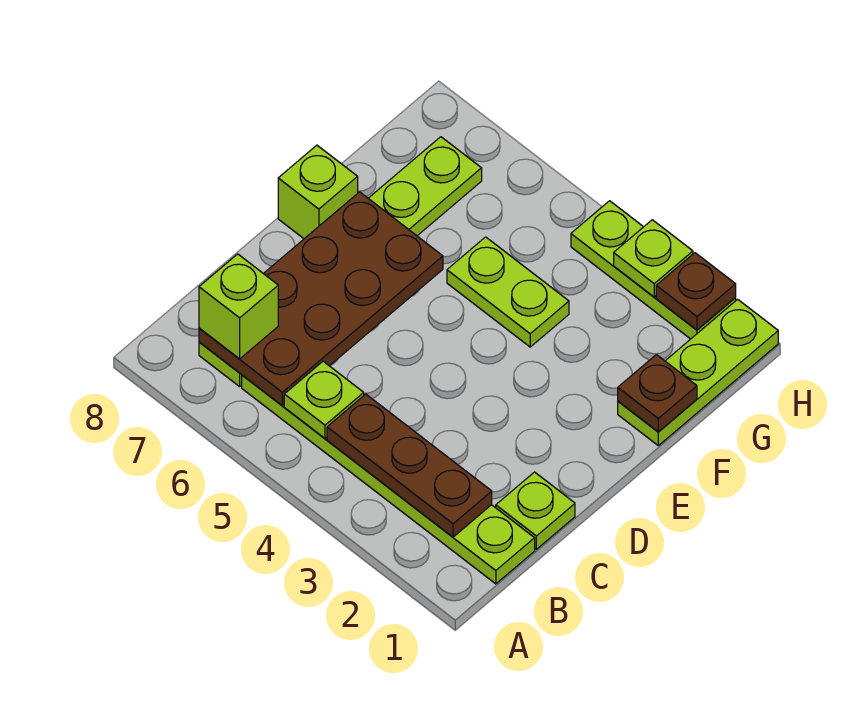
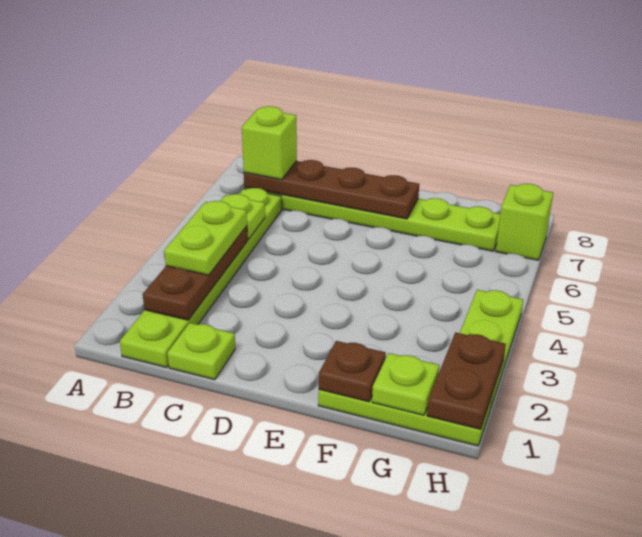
brown 2x4 plate [199,192,443,405] -> brown 1x4 plate [244,160,419,219]
lime 1x1 brick [278,145,358,239] -> lime 1x1 brick moved to [496,184,553,260]
lime 1x2 plate [447,237,569,347] -> lime 1x2 plate moved to [164,201,247,275]
brown 1x1 plate [656,253,736,330] -> brown 1x2 plate [427,332,506,429]
lime 1x1 plate [614,220,693,297] -> lime 1x1 plate moved to [372,353,439,415]

